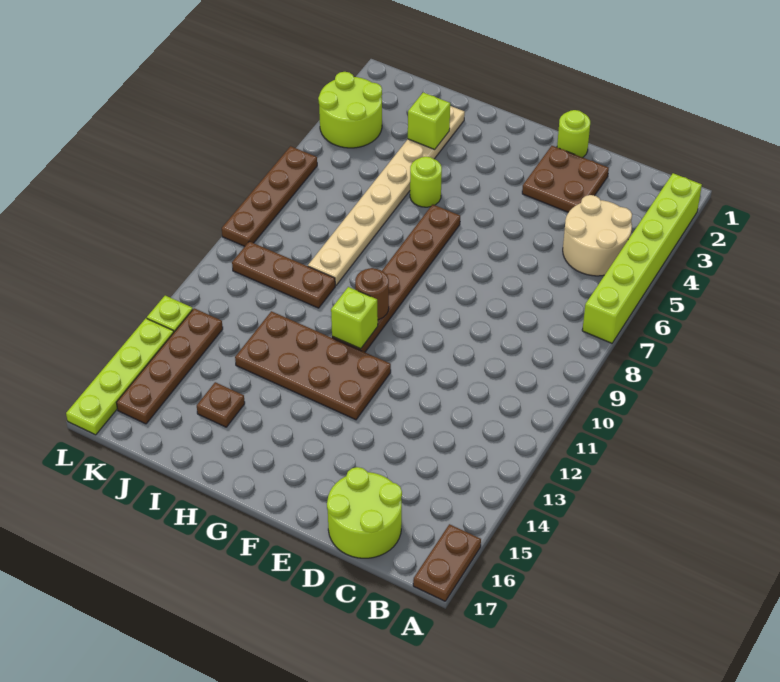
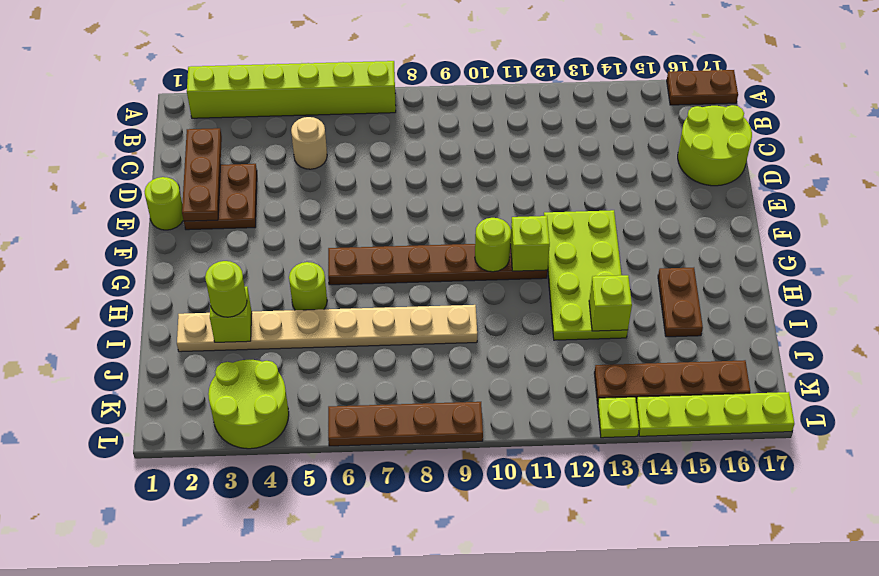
tan 2x2 round brick [563,195,632,276] -> tan 1x1 round brick [291,117,327,169]
brown 2x4 plate [235,311,391,420] -> lime 2x4 plate [544,210,628,340]
brown 1x1 round brick [355,268,389,320] -> lime 1x1 round brick [475,218,511,272]
none -> lime 1x1 round brick [205,261,247,317]
brown 1x3 plate [232,241,335,308] -> brown 1x3 plate moved to [182,128,222,221]
none -> lime 1x1 brick [589,275,632,331]
brown 1x1 plate [197,382,245,427] -> brown 1x2 plate [658,268,703,337]

